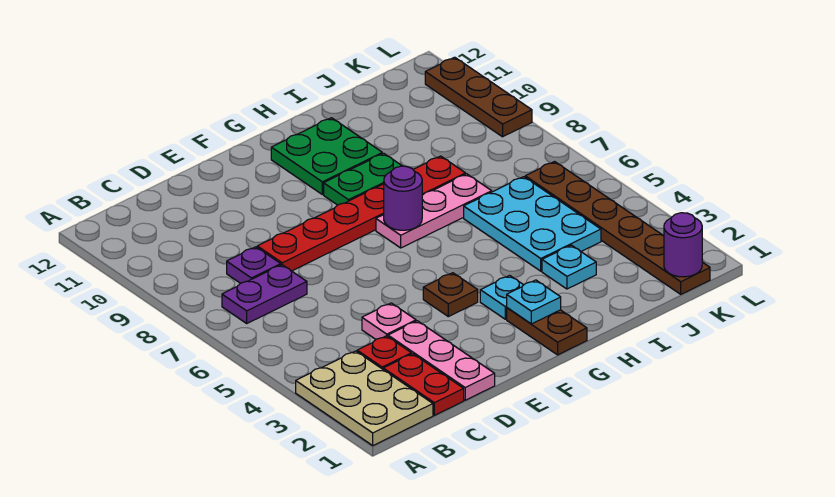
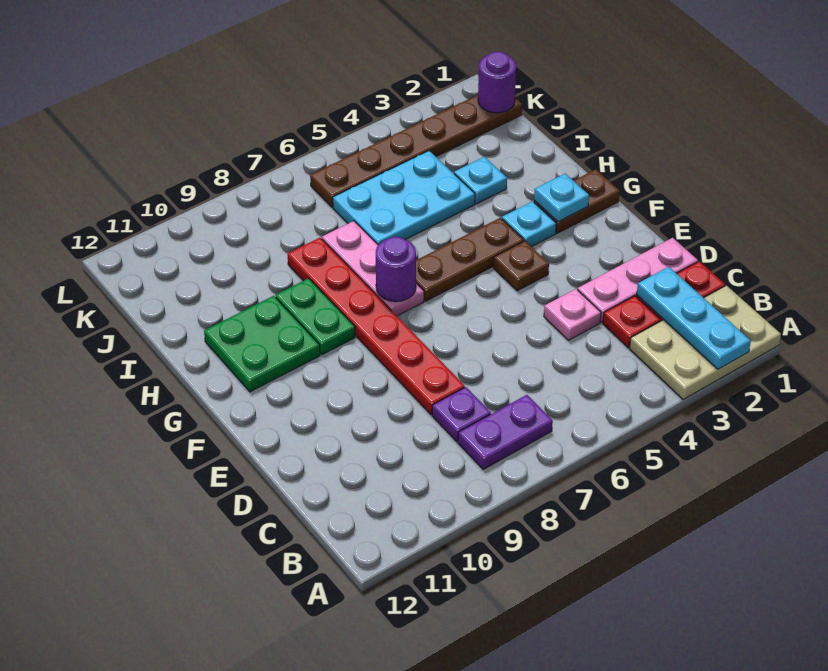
none -> cyan 1x3 plate [637,267,751,369]
purple 1x2 plate [222,265,307,323] -> purple 1x2 plate turned to [458,395,553,469]
brown 1x3 plate [425,57,532,137] -> brown 1x3 plate moved to [416,218,524,301]

